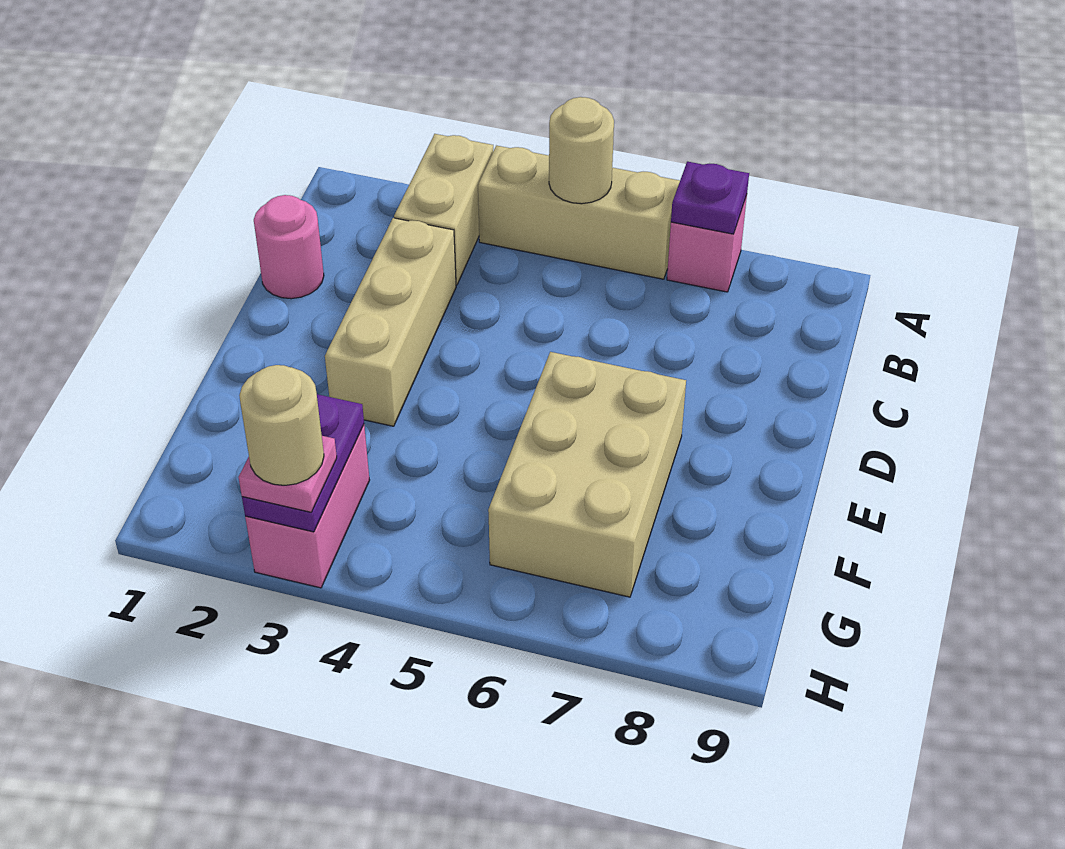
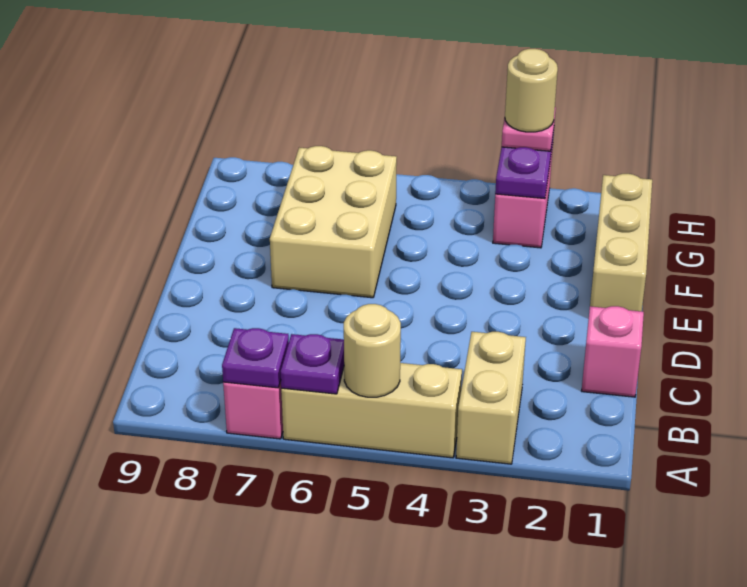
none -> purple 1x1 plate [281,334,344,394]
pink 1x1 round brick [254,195,324,299] -> pink 1x1 brick [582,306,644,397]
tan 1x3 brick [325,218,456,426] -> tan 1x3 brick moved to [590,174,652,311]

